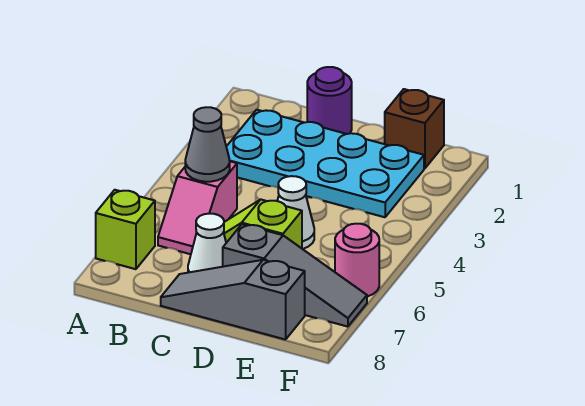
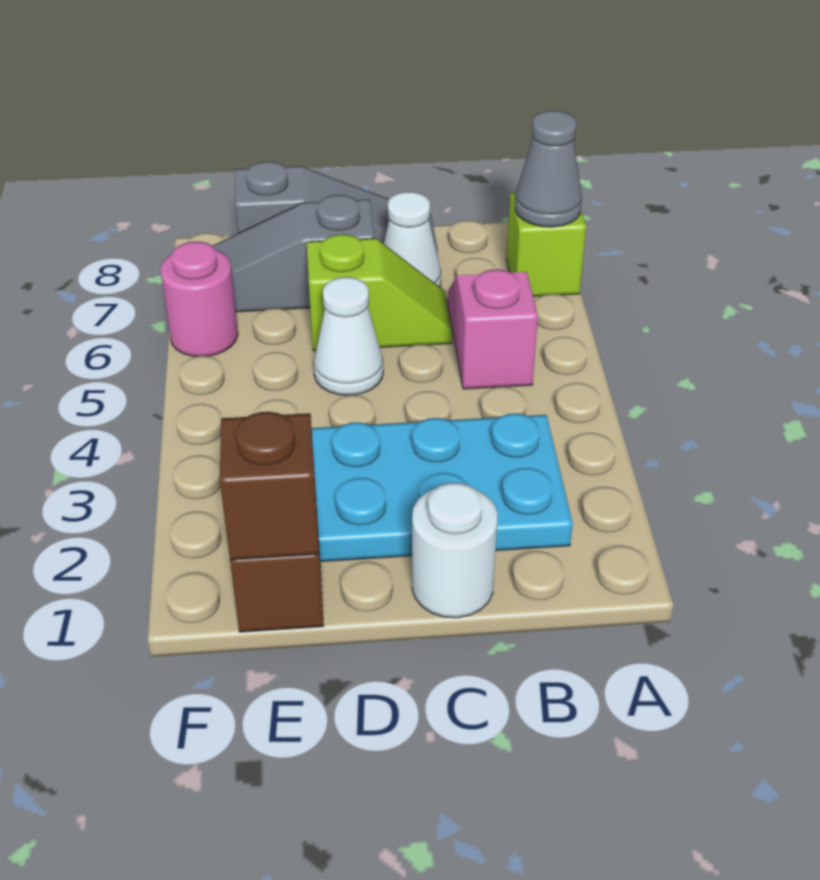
grey 1x1 cone [185,107,230,182] -> grey 1x1 cone moved to [515,111,582,227]
purple 1x1 round brick [307,67,352,134] -> white 1x1 round brick [412,483,498,618]
none -> brown 1x1 brick [220,412,319,560]

